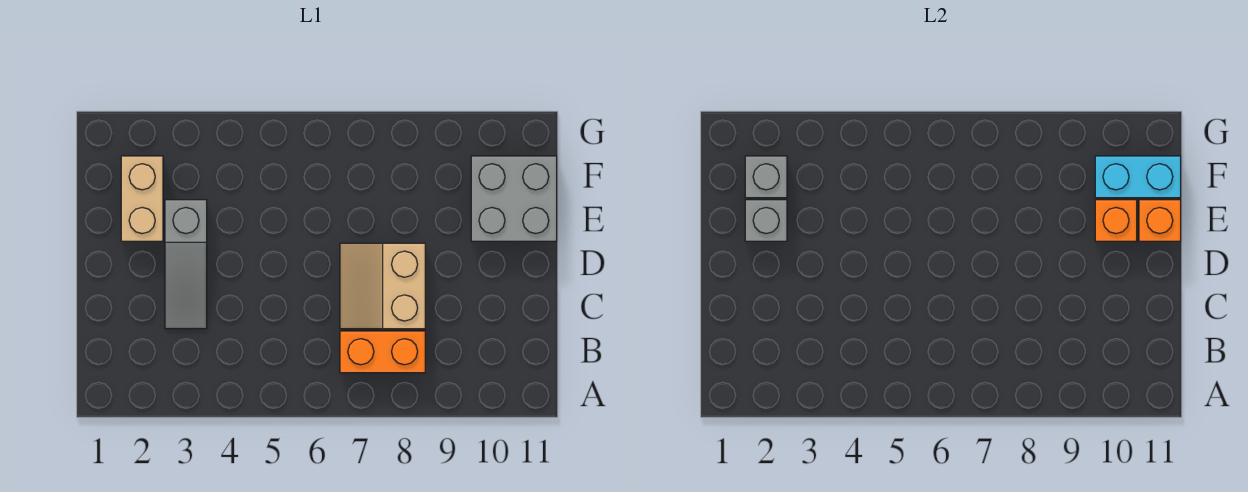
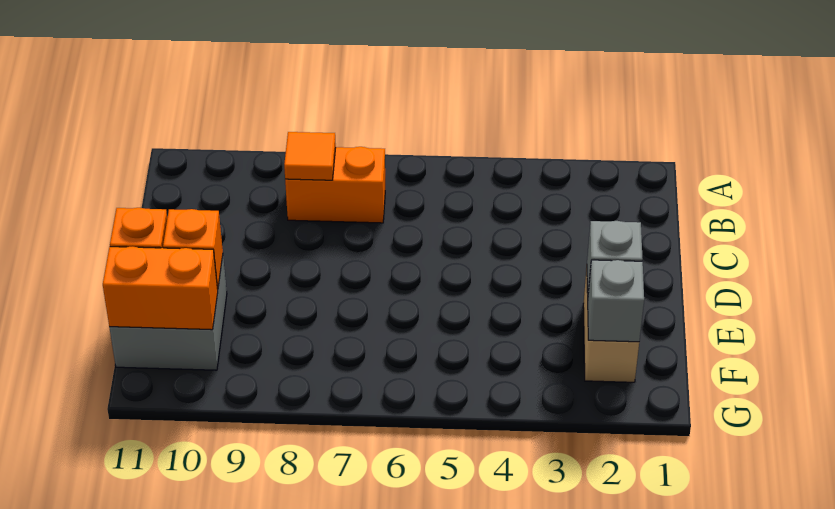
none -> orange 1x1 tile [284,132,336,180]
grey 1x3 slope [165,200,207,329] -> none
tan 2x2 slope [340,243,425,329] -> none
cyan 1x2 brick [1095,156,1181,198] -> orange 1x2 brick [103,247,218,330]

